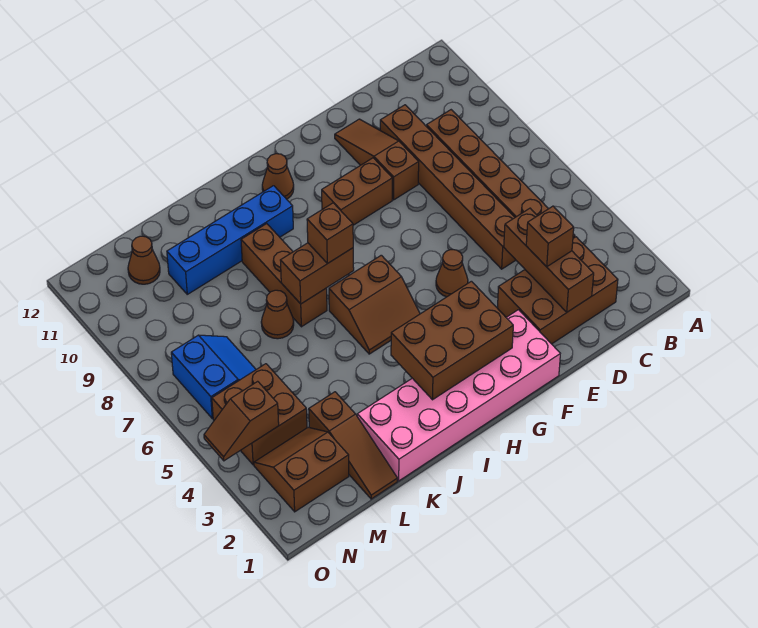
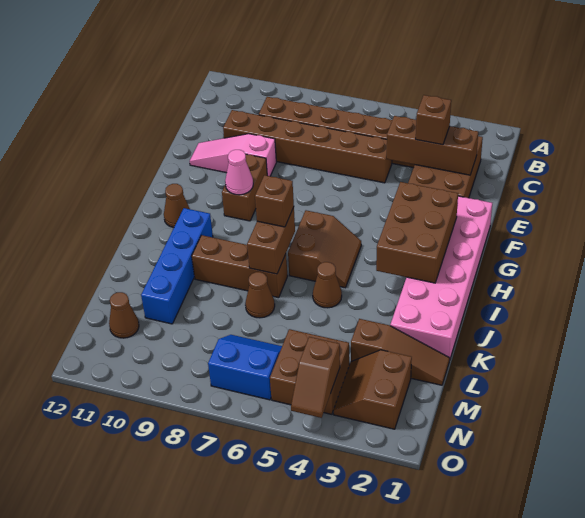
brown 1x3 slope [335,119,419,200] -> pink 1x3 slope [190,134,276,176]
brown 1x1 cone [436,250,468,297] -> brown 1x1 cone moved to [313,262,342,308]
none -> pink 1x1 cone [225,150,253,195]

